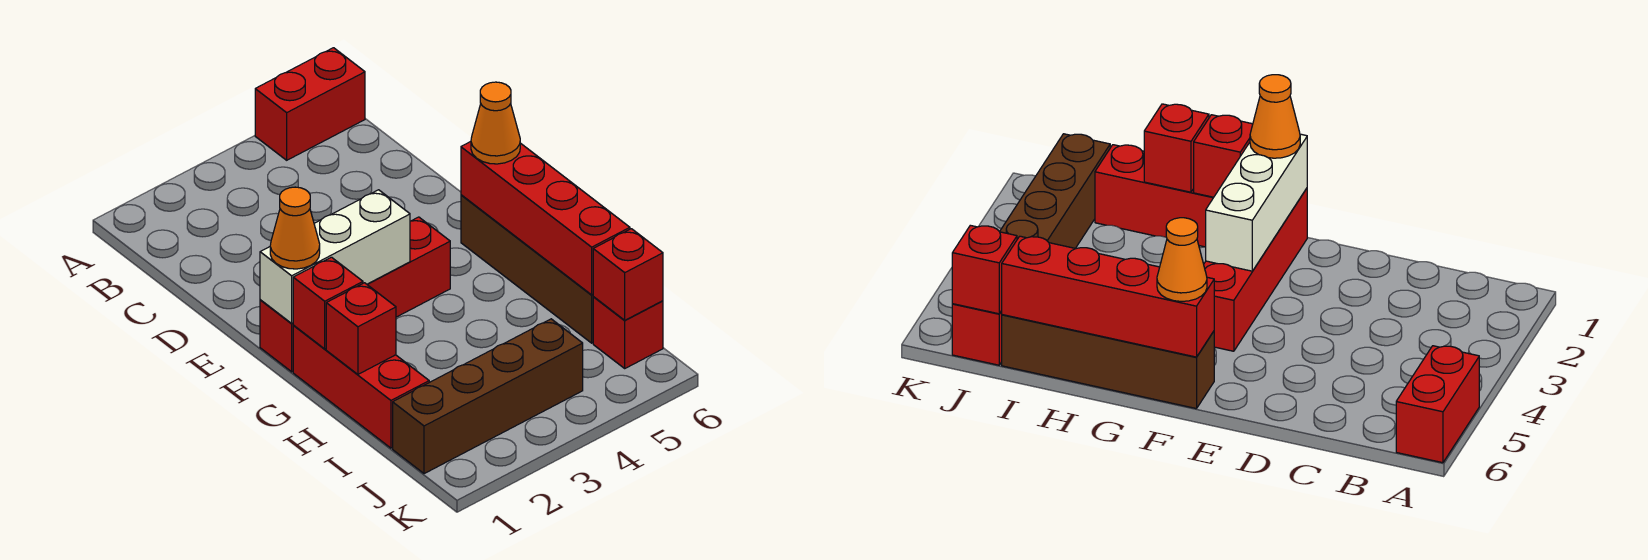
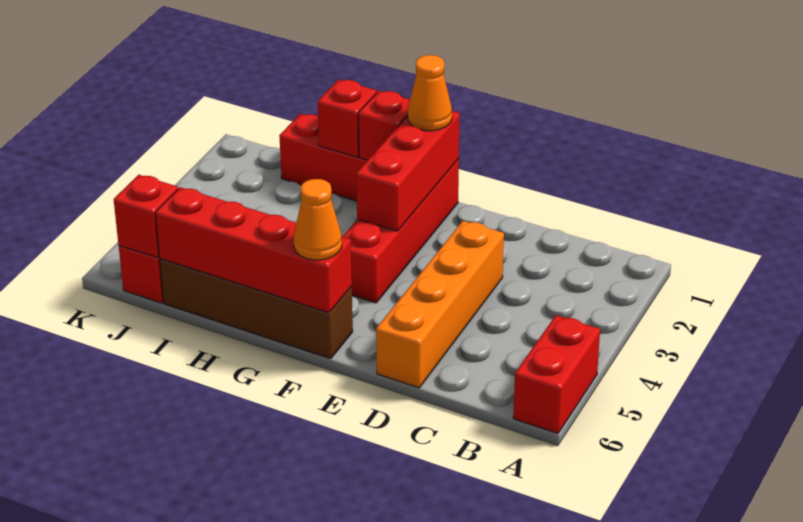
none -> orange 1x4 brick [376,221,504,388]
white 1x3 brick [260,190,410,324] -> red 1x3 brick [356,111,460,231]
brown 1x4 brick [393,319,583,474] -> none

